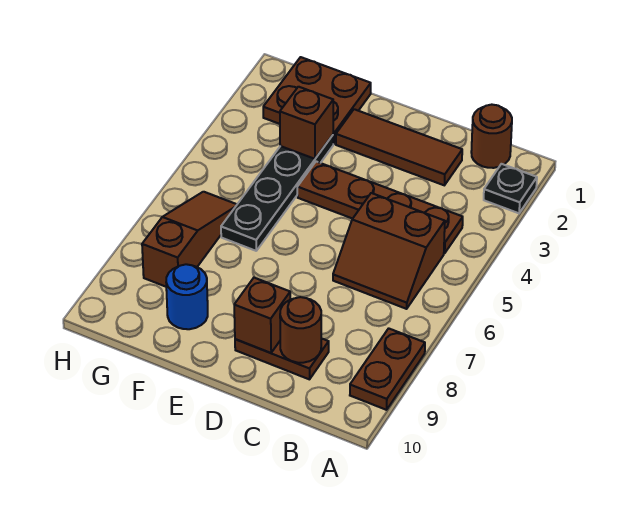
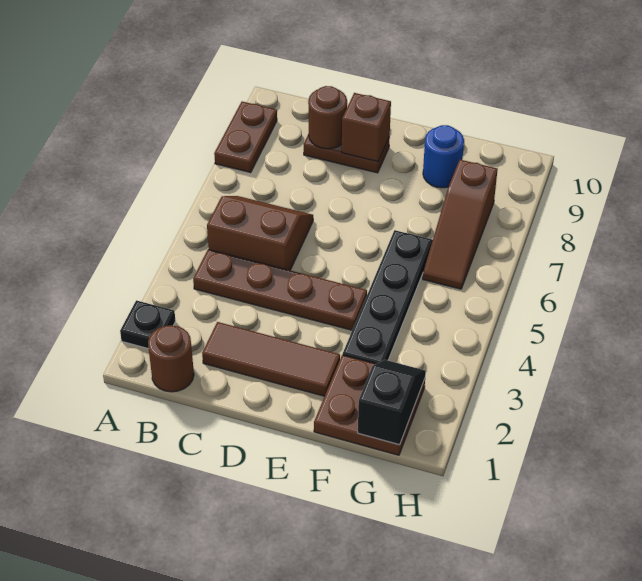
brown 1x1 brick [280,87,333,159] -> none
none -> black 1x2 slope [358,360,426,445]

